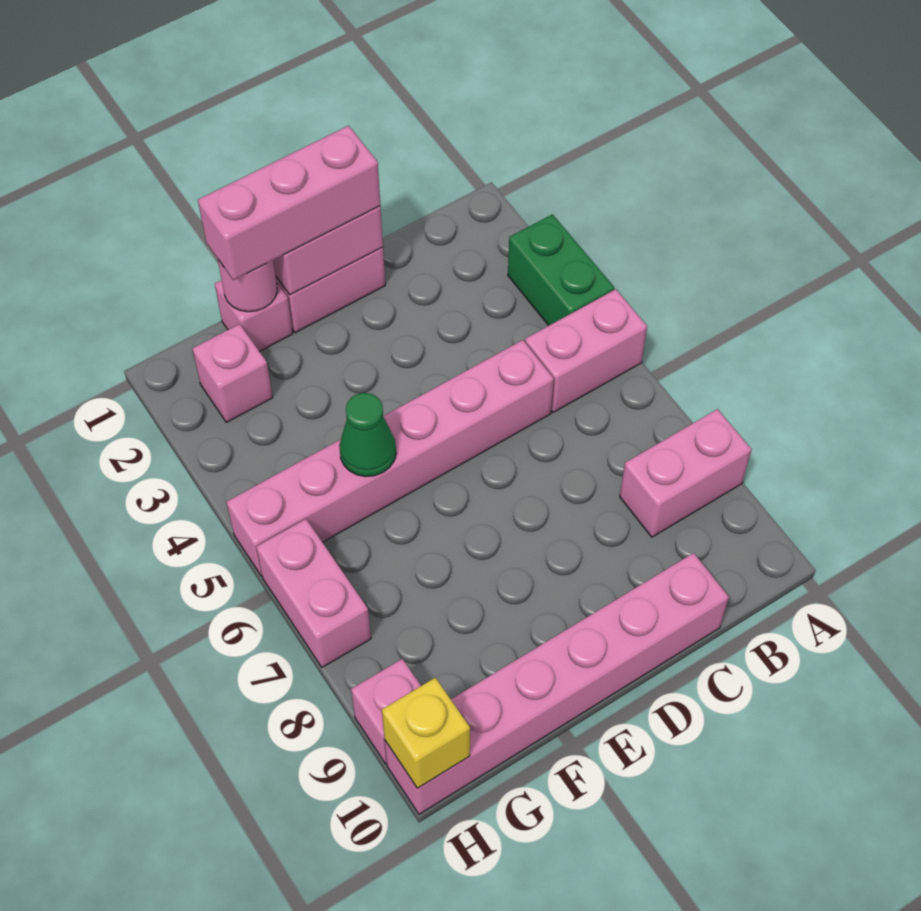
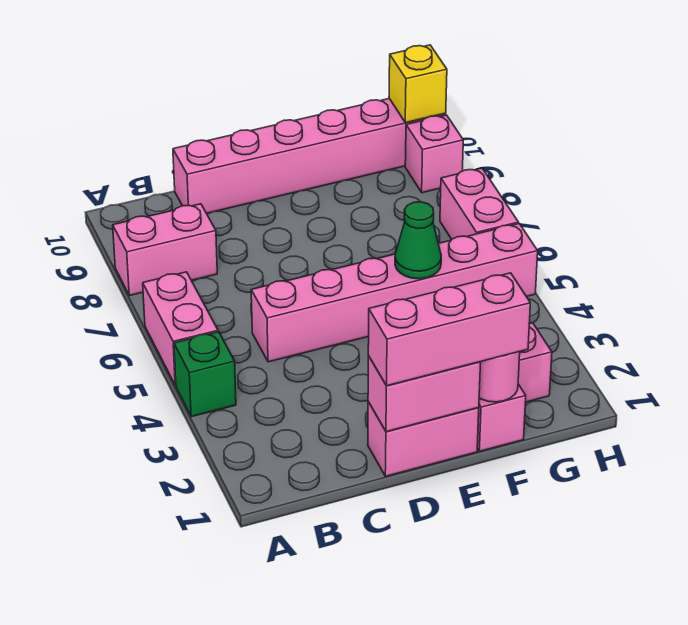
green 1x2 brick [508,214,614,325] -> green 1x1 brick [174,332,236,417]
pink 1x2 brick [525,289,647,413] -> pink 1x2 brick turned to [143,272,218,385]

